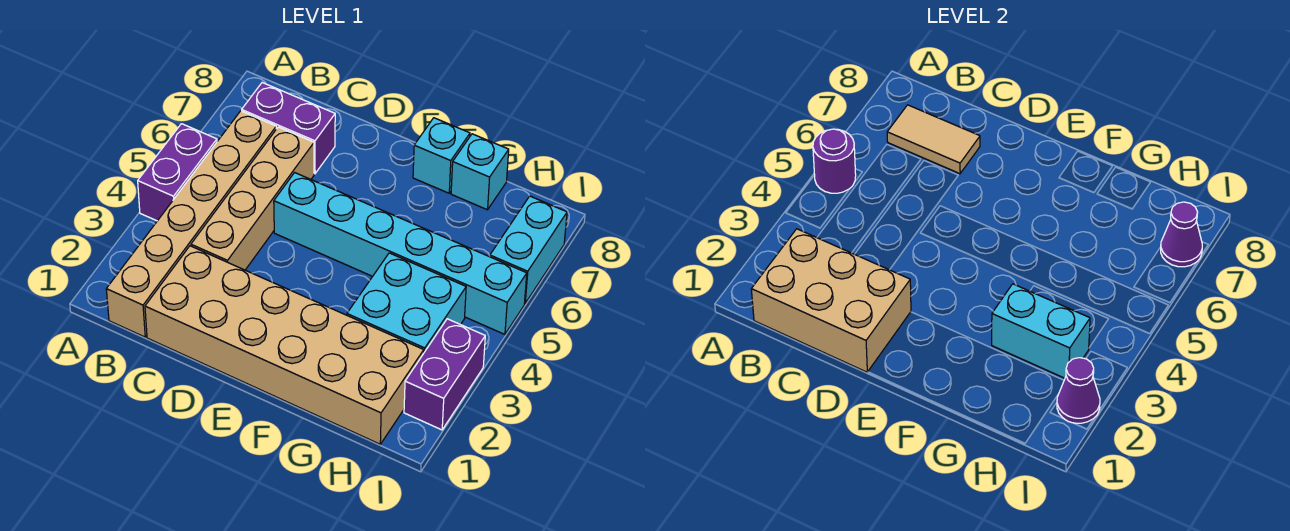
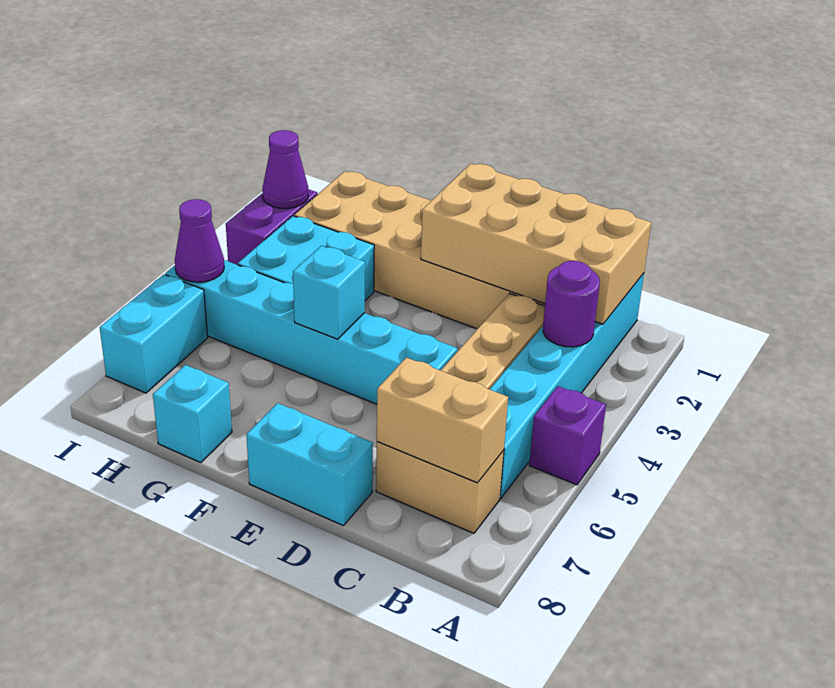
purple 1x2 brick [138,124,217,221] -> purple 1x1 brick [529,386,606,485]
purple 1x1 round brick [813,129,856,193] -> purple 1x1 round brick moved to [543,261,600,347]
tan 1x6 brick [106,111,276,337] -> cyan 1x6 brick [490,273,644,498]
tan 2x3 brick [751,229,911,372] -> tan 2x4 brick [421,164,651,324]
purple 1x2 brick [242,83,335,174] -> tan 1x2 brick [376,442,504,533]
tan 1x2 tile [887,105,980,174] -> tan 1x2 brick [377,357,508,483]
cyan 1x1 brick [413,118,470,193] -> cyan 1x1 brick moved to [293,246,365,339]
cyan 1x2 brick [992,284,1090,378] -> cyan 1x2 brick moved to [246,403,373,526]
purple 1x1 cone [1161,202,1202,267] -> purple 1x1 cone moved to [175,199,224,282]

